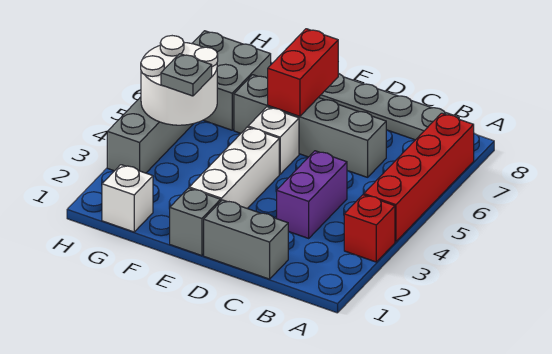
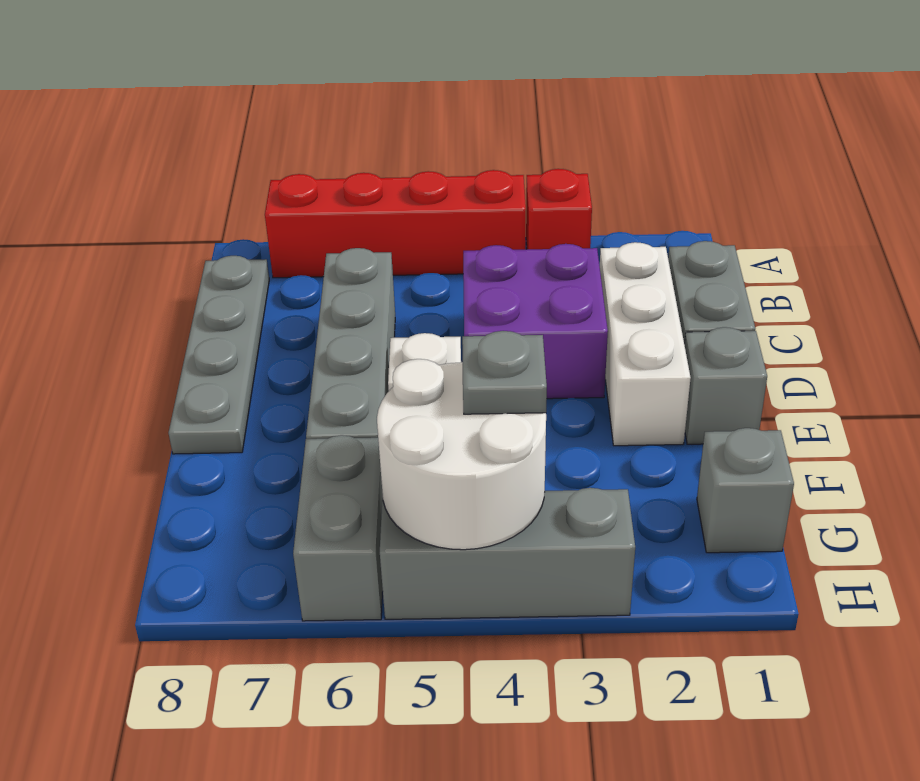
purple 1x2 brick [277,151,347,238] -> purple 2x2 brick [463,244,608,399]
white 1x3 brick [189,127,279,208] -> white 1x3 brick turned to [600,242,691,446]
red 1x2 brick [268,29,338,117] -> none
white 1x1 brick [102,165,153,232] -> grey 1x1 brick [697,428,794,553]
grey 2x2 brick [192,31,271,130] -> grey 1x2 brick [293,435,383,621]

